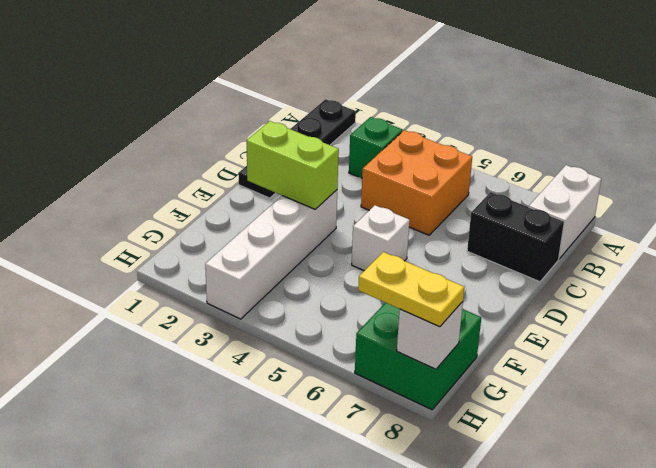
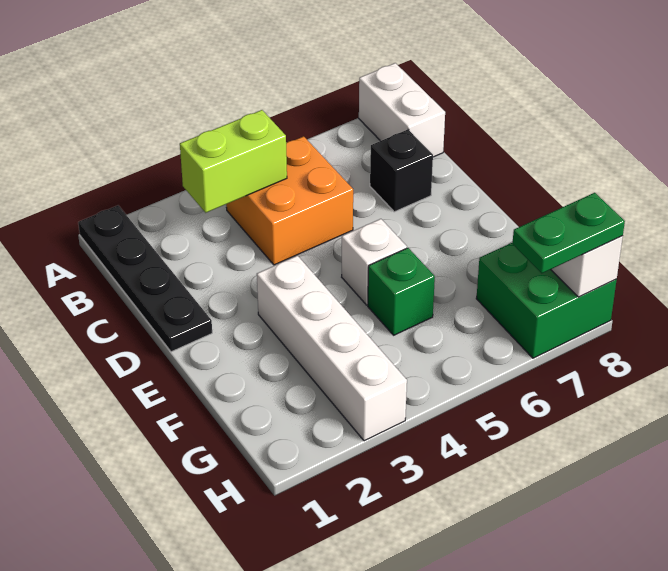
green 1x1 brick [349,117,403,178] -> green 1x1 brick moved to [368,248,435,335]
black 1x2 brick [467,192,564,282] -> black 1x1 brick [370,130,433,212]
lime 1x2 brick [247,121,339,209] -> lime 1x2 brick moved to [180,110,287,213]
yellow 1x2 plate [358,252,464,327] -> green 1x2 plate [512,193,625,273]

